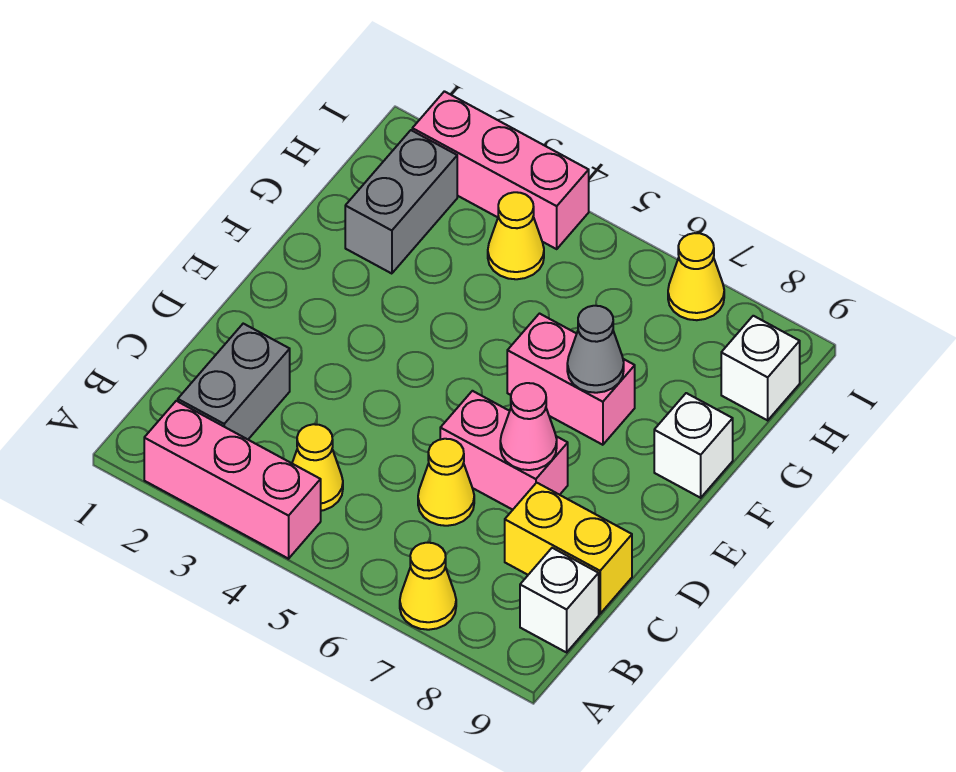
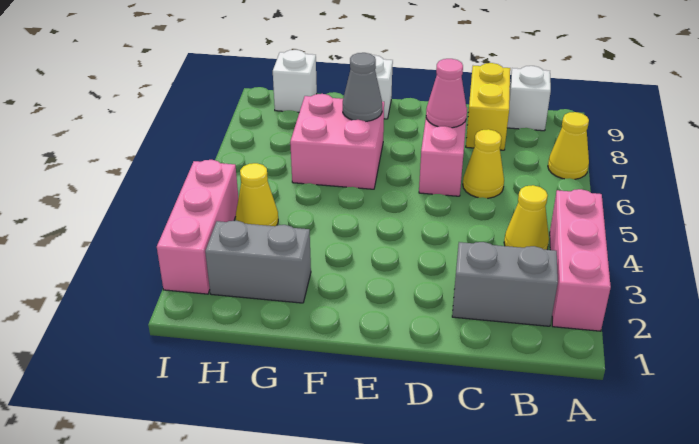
pink 1x2 brick [507,314,635,445] -> pink 2x2 brick [290,94,384,189]
yellow 1x1 cone [668,233,724,320] -> none

